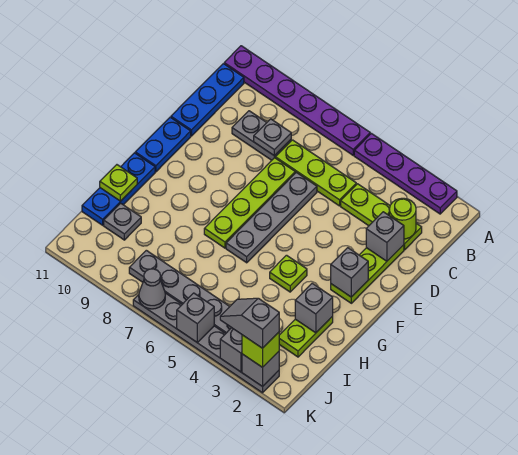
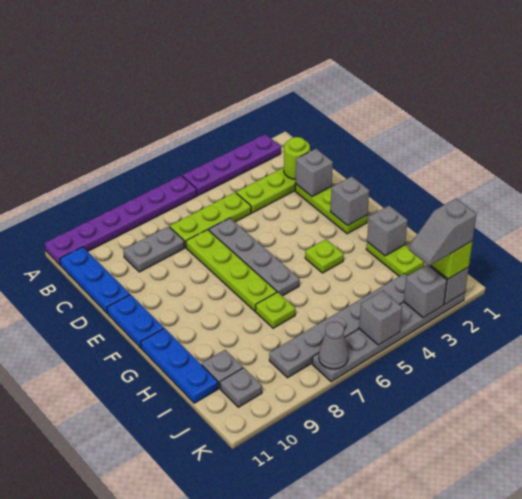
grey 1x1 plate [254,119,291,156] -> grey 1x1 plate moved to [220,368,262,407]
lime 1x1 plate [100,165,137,201] -> lime 1x1 plate moved to [256,292,295,328]

